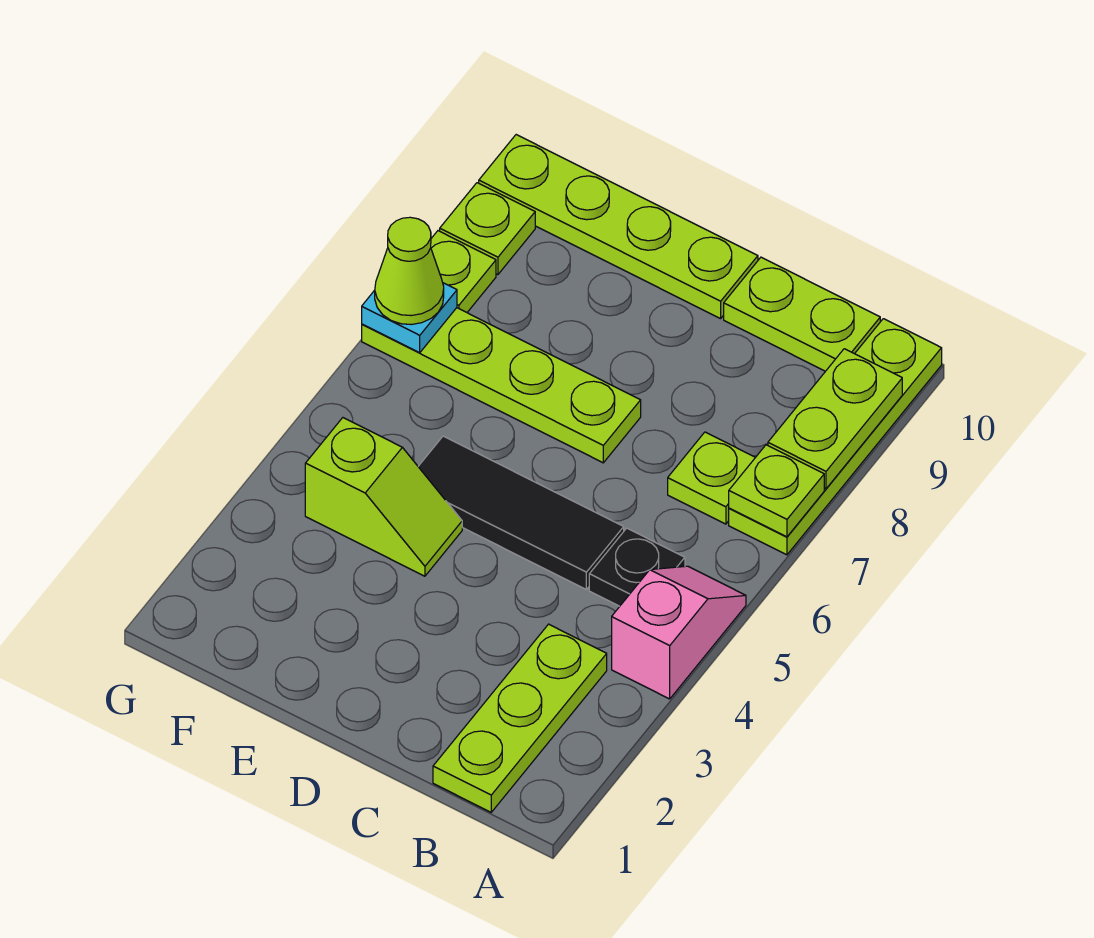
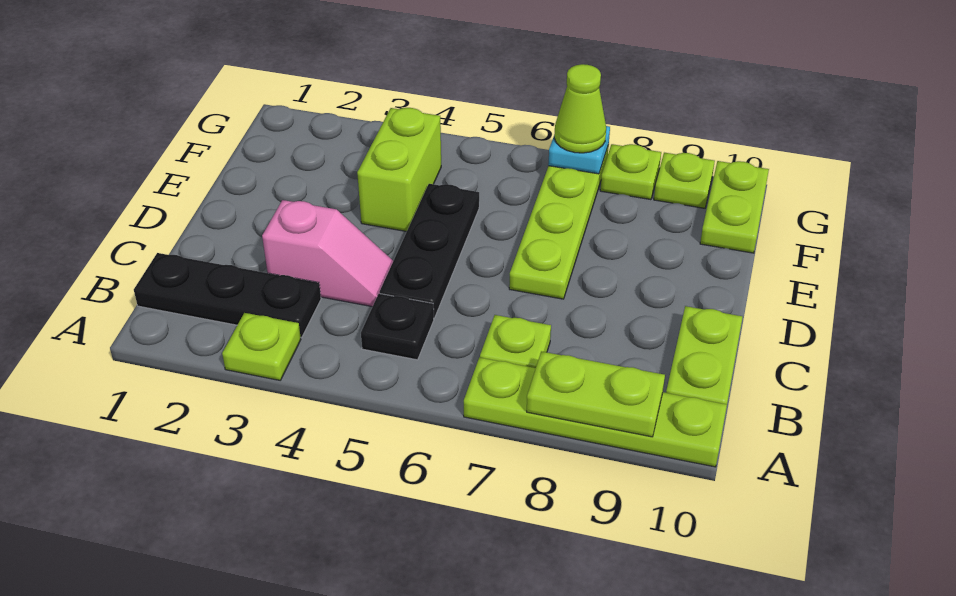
pink 1x2 slope [612,566,746,699] -> pink 1x2 slope moved to [262,200,393,307]
lime 1x1 plate [729,445,824,537] -> lime 1x1 plate moved to [222,313,301,380]
lime 1x3 plate [433,624,607,812] -> black 1x3 plate [134,253,321,338]
black 1x3 tile [418,436,624,589] -> black 1x3 plate [380,184,479,318]
lime 1x4 plate [479,135,758,319] -> lime 1x2 plate [700,161,769,253]
lime 1x2 slope [305,418,462,576] -> lime 1x2 brick [357,108,441,232]

